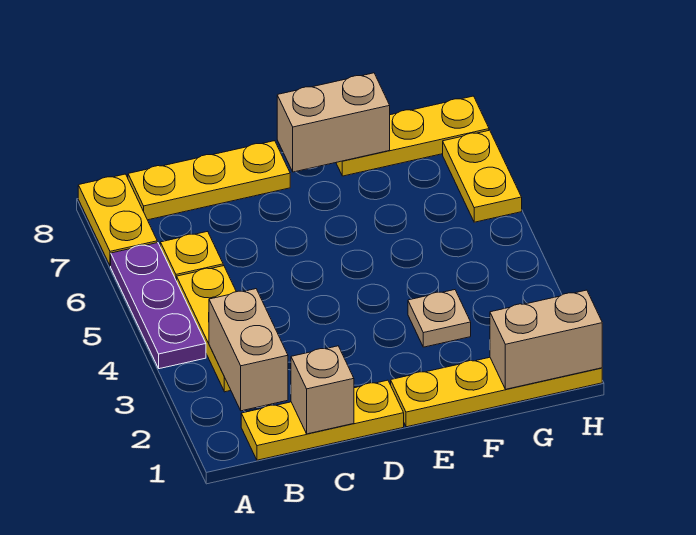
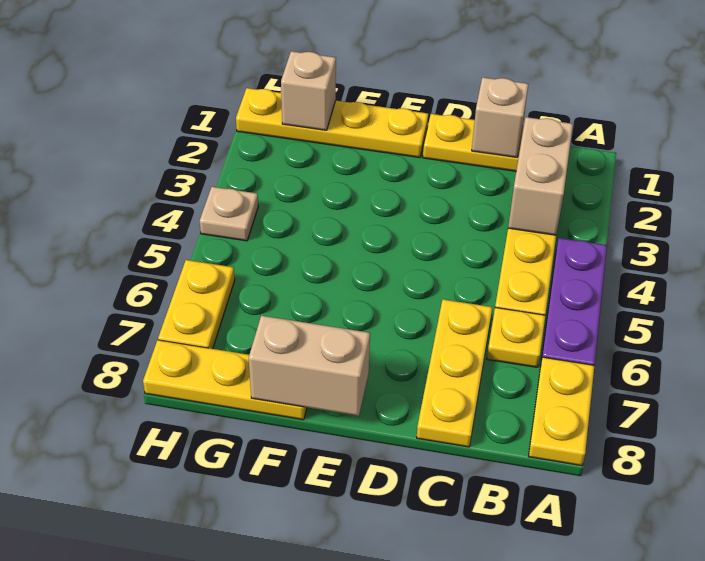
yellow 1x3 plate [128,141,290,220] -> yellow 1x3 plate turned to [417,299,492,447]
tan 1x1 plate [408,290,471,347] -> tan 1x1 plate moved to [200,187,258,241]
tan 1x2 brick [490,290,602,389] -> tan 1x1 brick [281,51,336,130]

